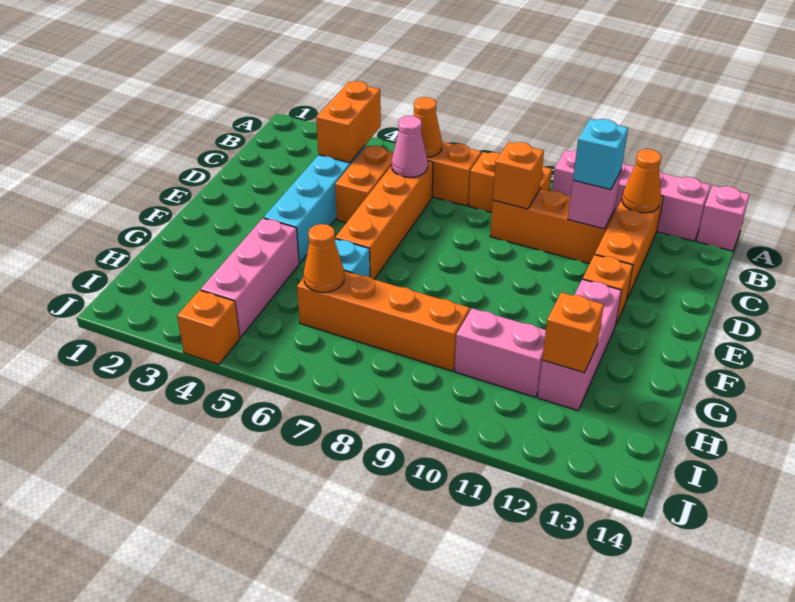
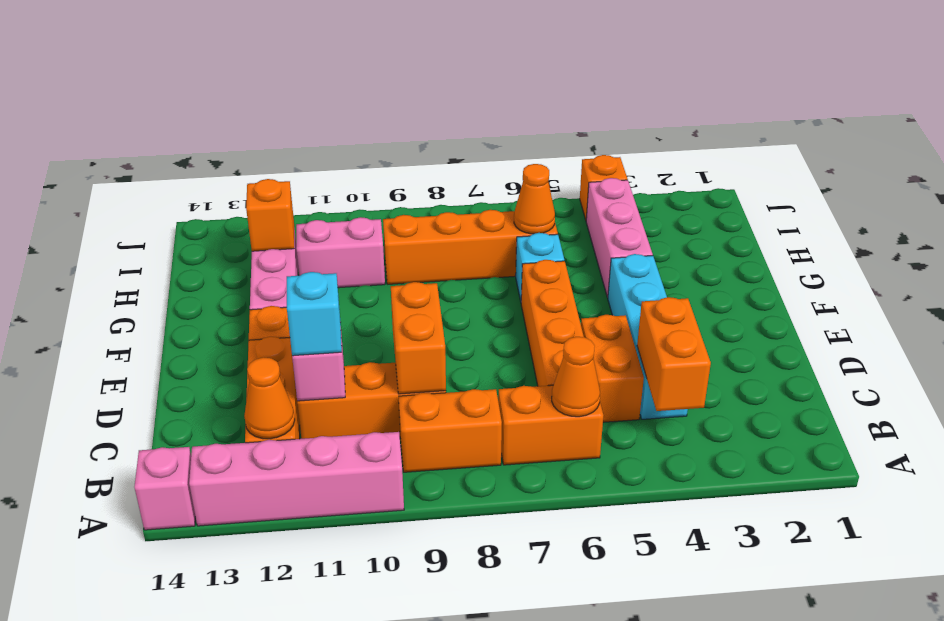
pink 1x1 cone [392,116,428,177] -> none
orange 1x1 brick [493,142,544,209] -> orange 1x2 brick [391,282,446,394]

